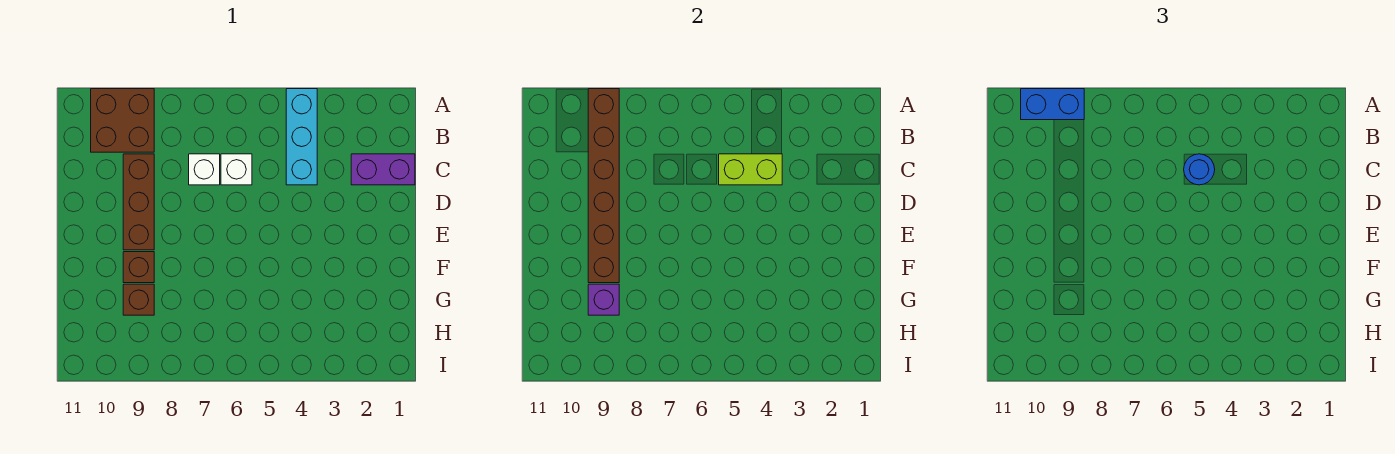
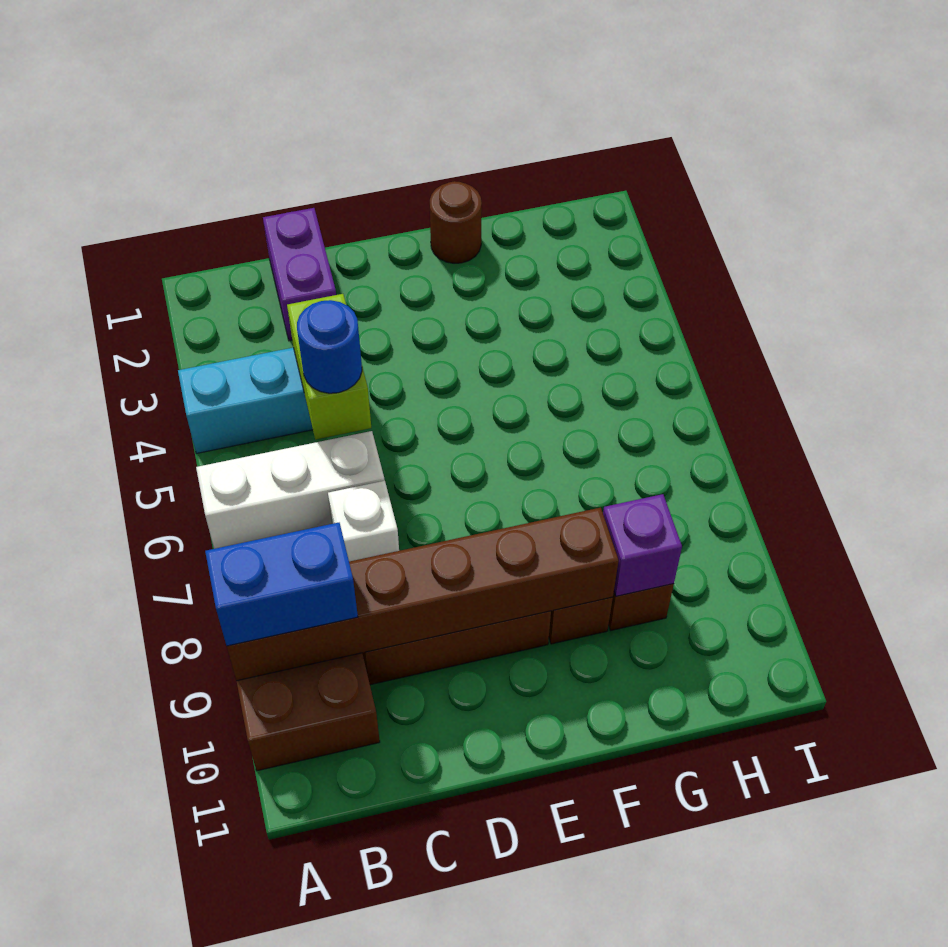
blue 1x2 brick [1021,89,1084,120] -> blue 1x2 brick turned to [205,523,358,646]
white 1x1 brick [221,154,252,185] -> white 1x3 brick [196,431,385,549]
none -> brown 1x1 round brick [430,181,482,263]

